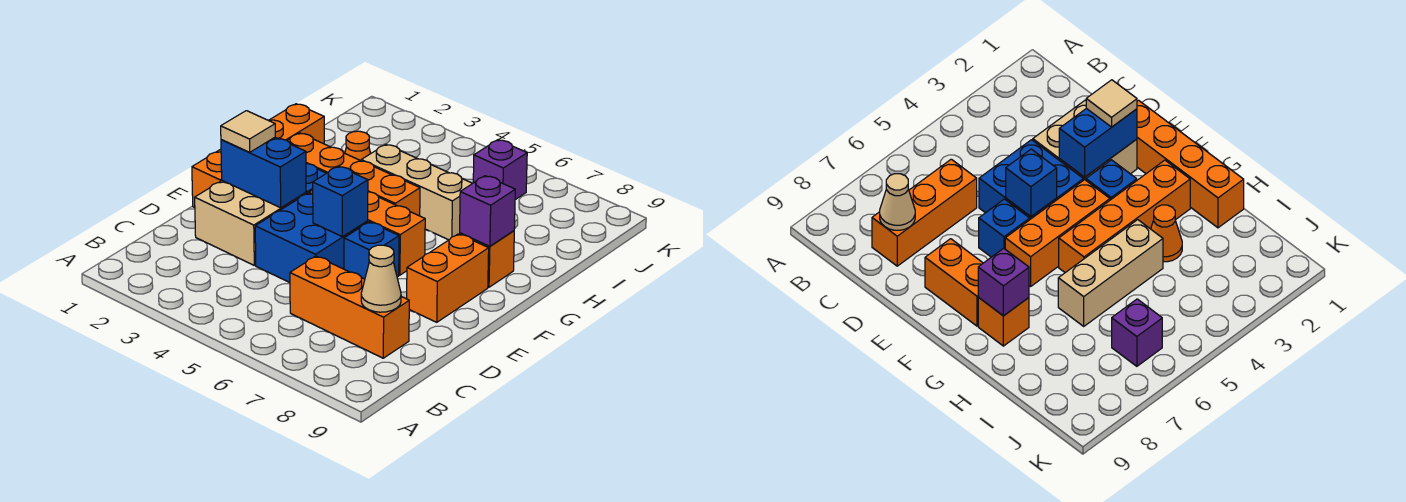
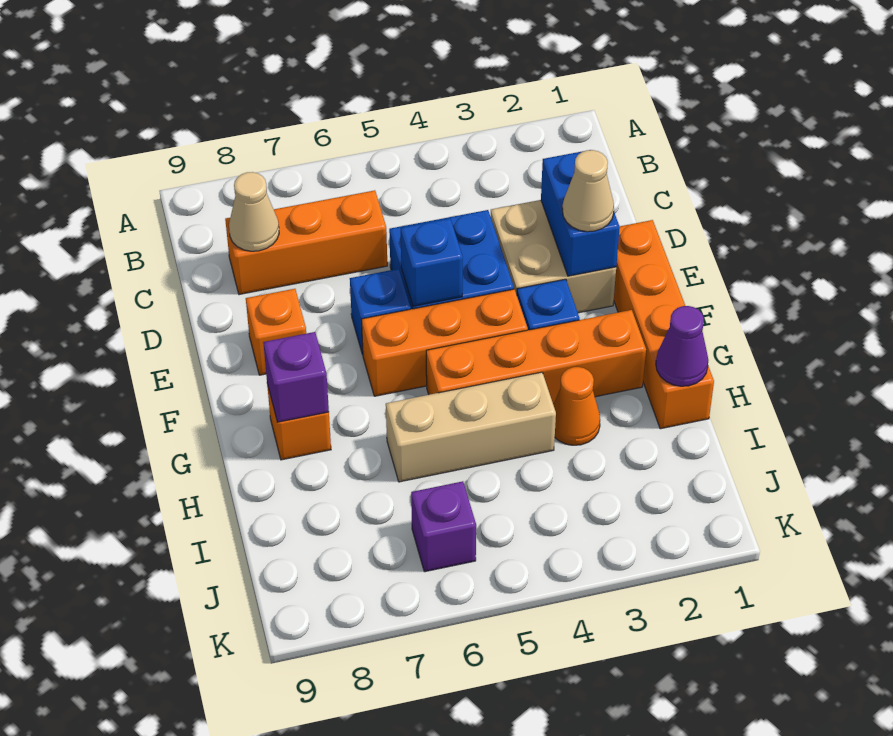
blue 1x2 brick [221,137,306,208] -> blue 1x2 brick turned to [541,151,620,276]
tan 1x1 tile [221,111,275,152] -> tan 1x1 cone [562,150,614,232]
orange 1x2 brick [407,234,489,322] -> orange 1x1 brick [246,289,306,375]
none -> purple 1x1 cone [656,306,708,386]

